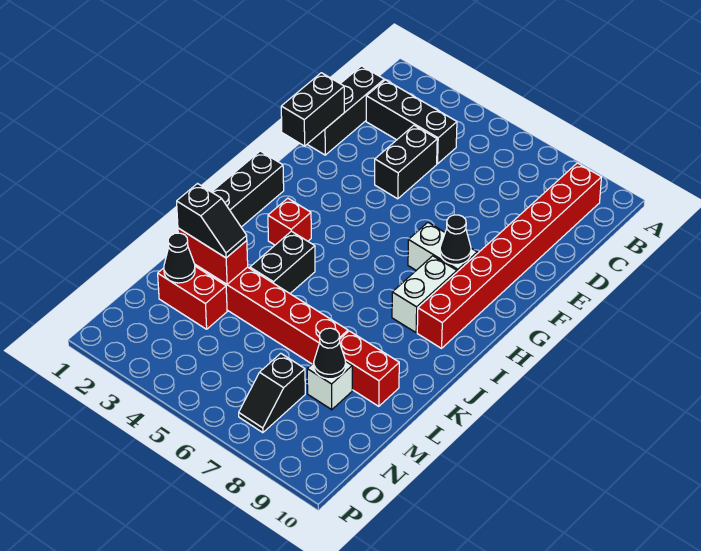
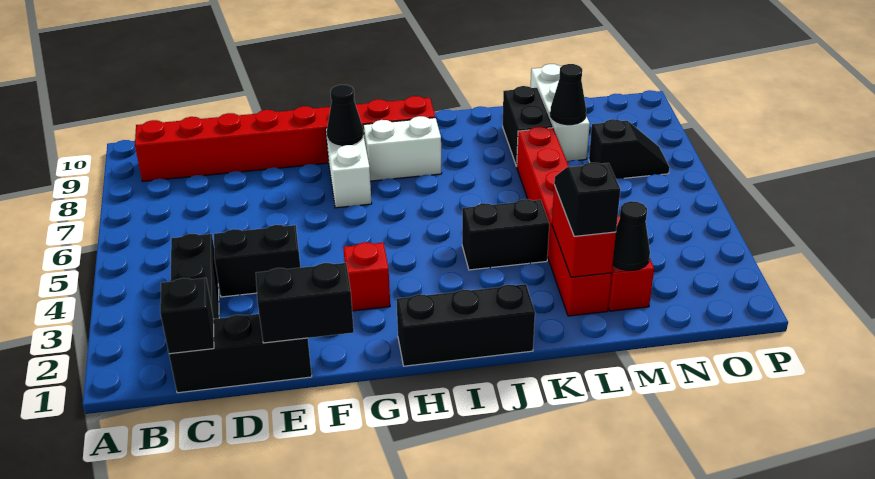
none -> black 1x1 brick [160,278,214,354]
red 1x1 brick [268,198,311,245] -> red 1x1 brick moved to [343,242,390,311]
red 1x2 brick [340,331,399,406] -> black 1x2 brick [503,86,553,166]
white 1x1 brick [307,361,352,410] -> white 1x3 brick [531,64,590,161]

